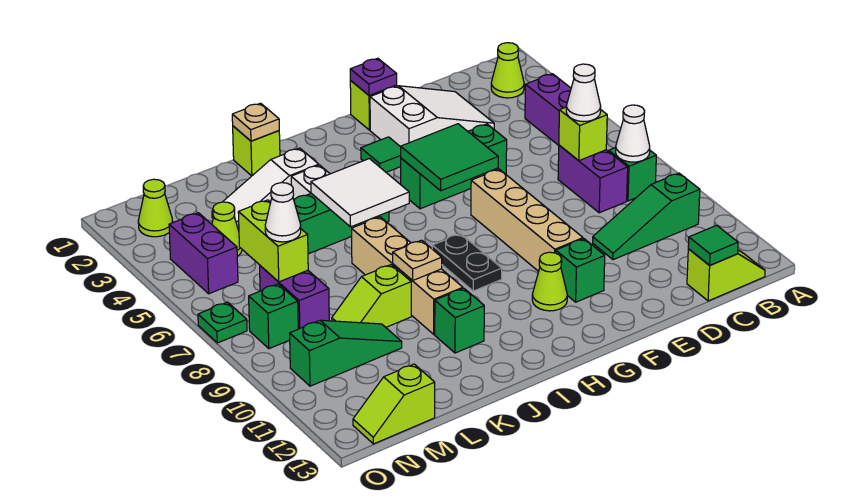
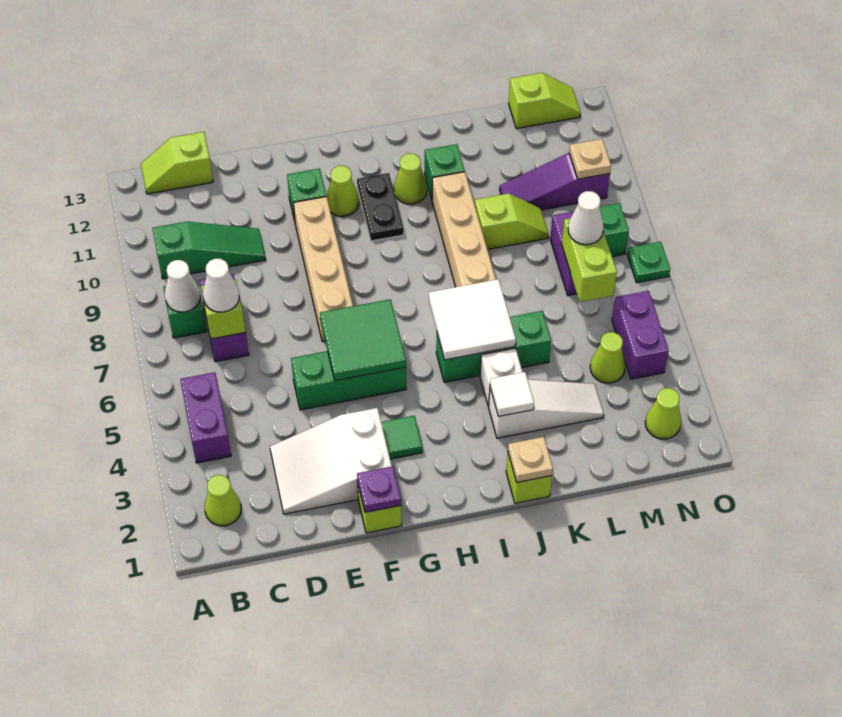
green 1x1 tile [688,225,738,265] -> none
black 1x2 plate [432,234,502,291] -> black 1x2 plate moved to [357,173,404,241]
none -> lime 1x1 cone [394,153,427,204]
none -> white 1x1 tile [490,372,534,416]
tan 1x1 plate [393,240,442,281] -> tan 1x1 plate moved to [569,139,611,179]
green 1x3 slope [289,320,402,386] -> purple 1x3 slope [500,153,610,210]

